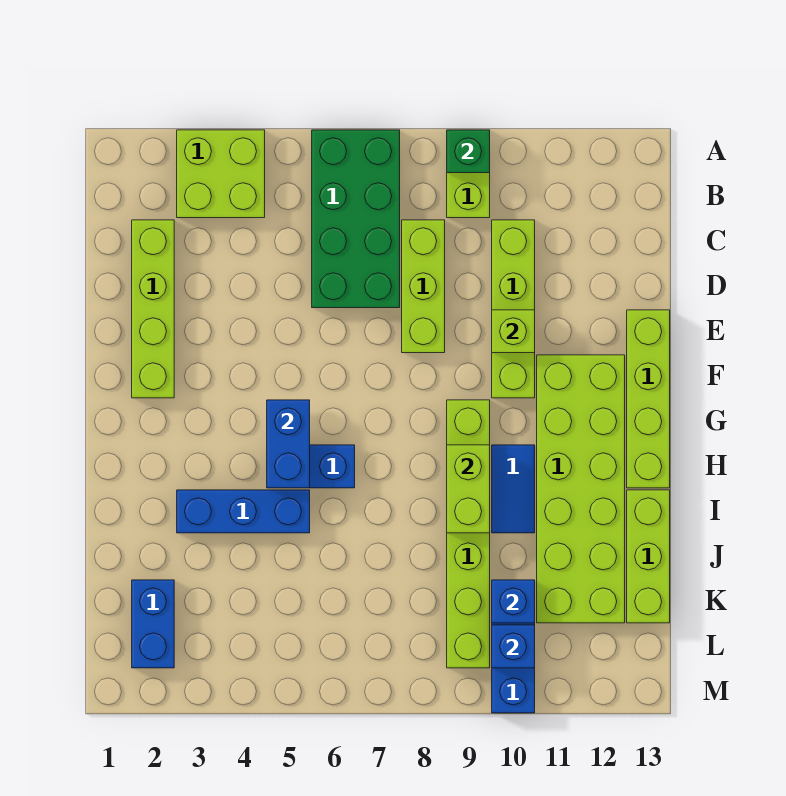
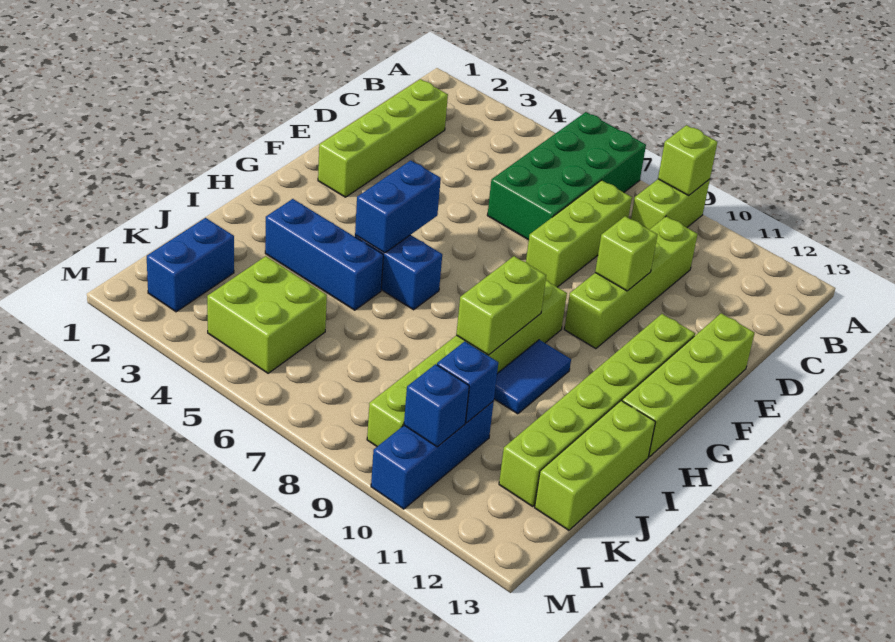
lime 2x2 brick [177,130,265,218] -> lime 2x2 brick moved to [207,256,327,373]
green 1x1 brick [447,130,490,173] -> lime 1x1 brick [658,125,717,195]
lime 2x6 brick [537,355,625,623] -> lime 1x6 brick [499,314,695,507]

